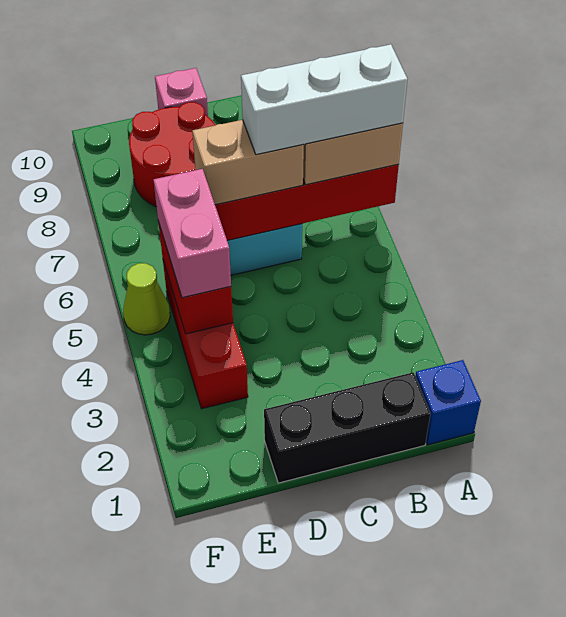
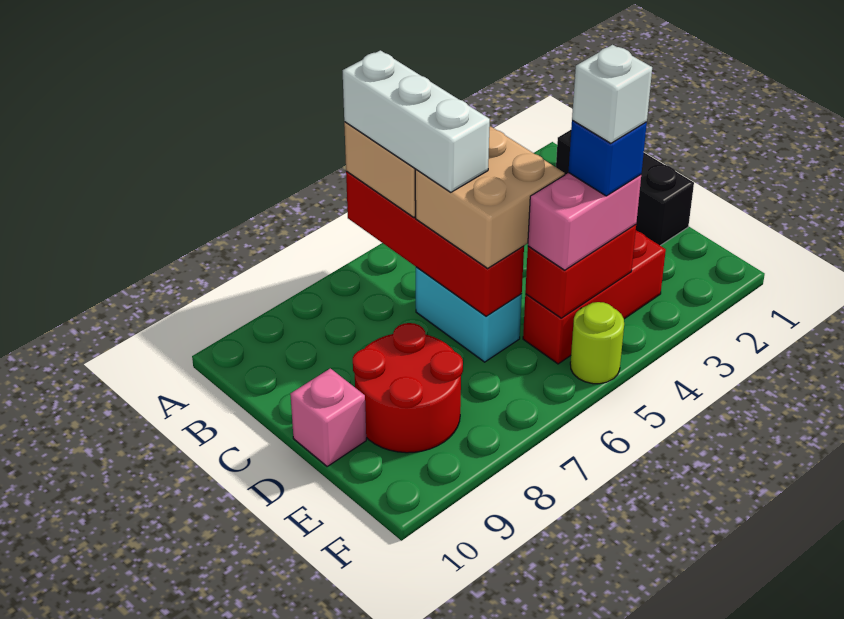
blue 1x1 brick [415,360,481,445] -> blue 1x1 brick moved to [568,120,647,196]
tan 1x2 brick [192,120,304,205] -> tan 2x2 brick [415,126,565,269]
none -> white 1x1 brick [572,45,652,143]
lime 1x1 cone [123,263,170,335] -> lime 1x1 round brick [570,302,624,384]

